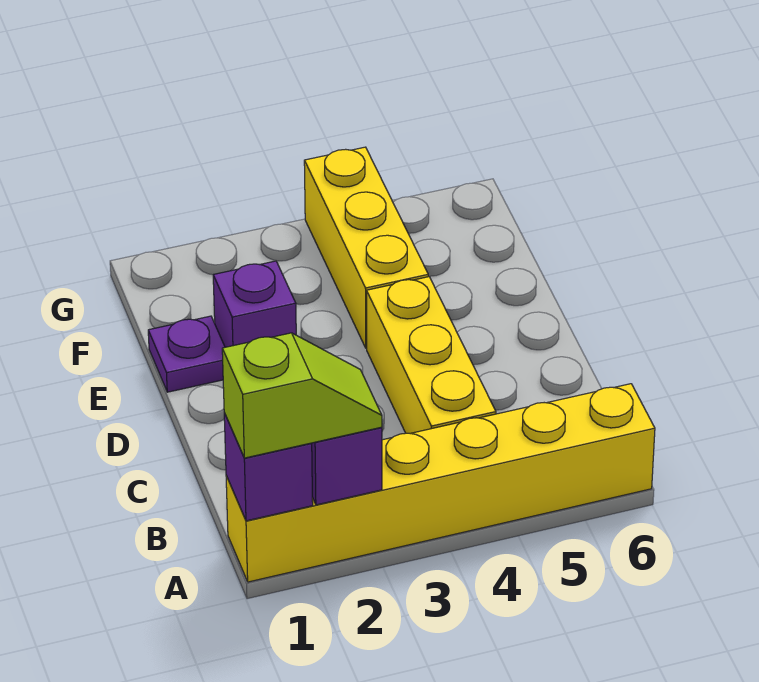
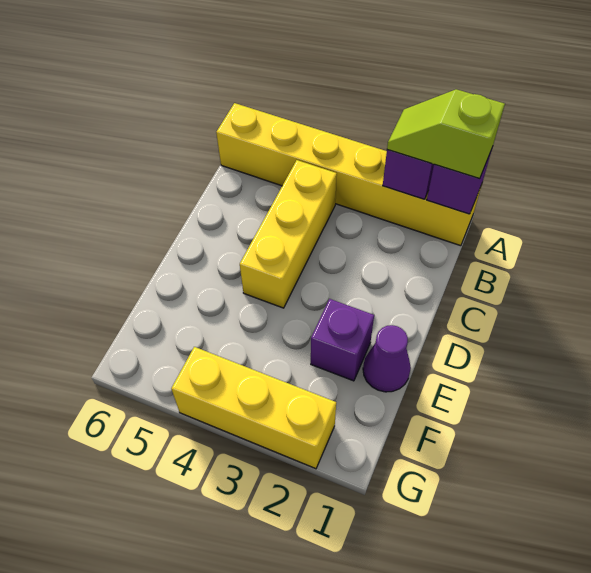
purple 1x1 plate [148,316,225,392] -> purple 1x1 cone [363,325,411,392]
yellow 1x3 brick [304,147,428,348] -> yellow 1x3 brick turned to [171,347,336,469]

